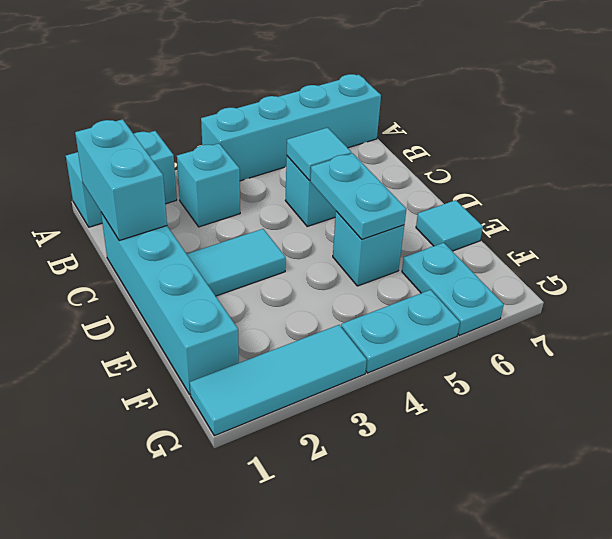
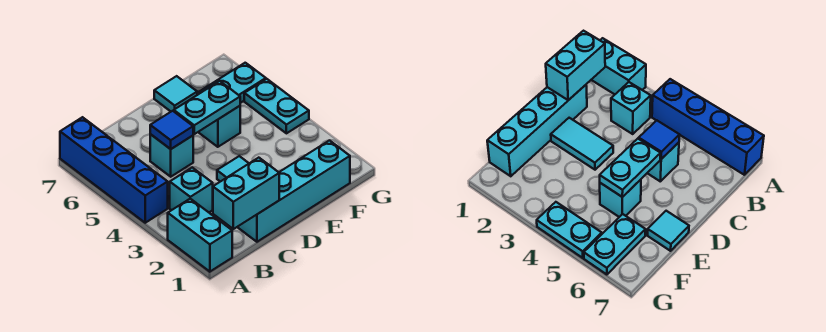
cyan 1x4 brick [201,74,381,181] -> blue 1x4 brick [60,117,168,223]
cyan 1x1 tile [287,128,351,180] -> blue 1x1 tile [150,111,193,149]
cyan 1x3 tile [190,325,367,436] -> none

